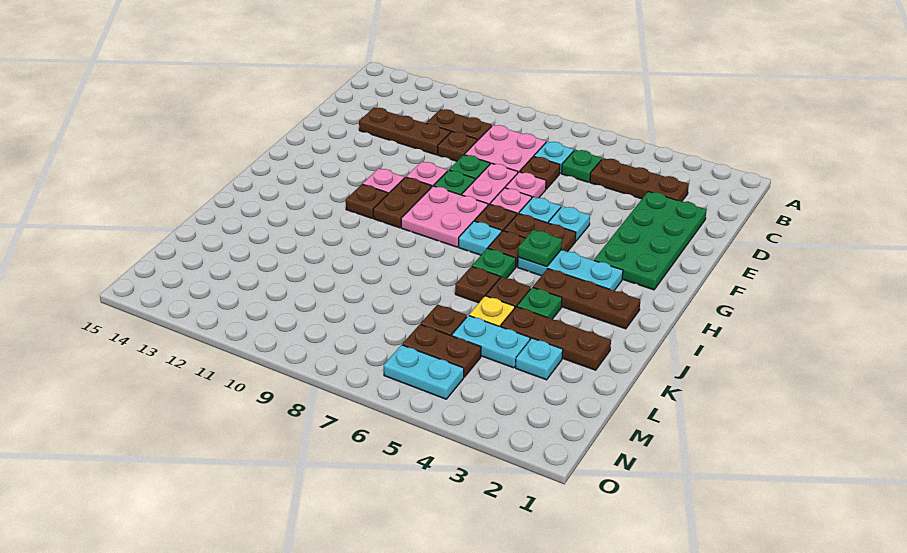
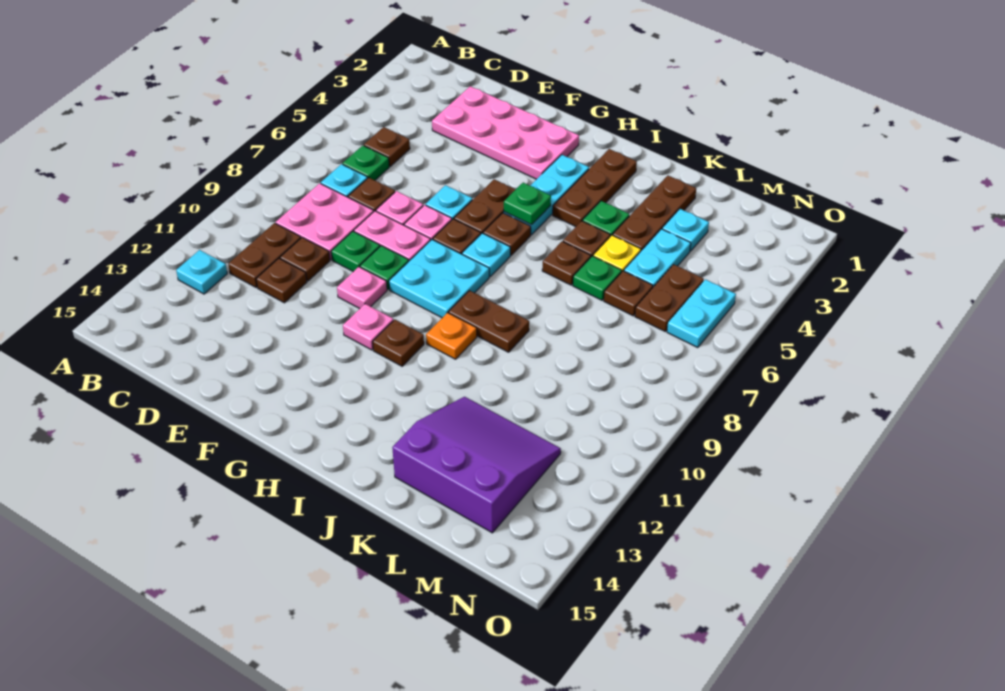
brown 1x3 plate [590,158,689,202] -> brown 1x1 plate [364,127,410,166]
green 2x4 plate [594,192,707,290] -> pink 2x4 plate [432,86,579,179]
brown 1x3 plate [359,108,451,155] -> brown 1x1 plate [256,258,307,303]
cyan 1x1 plate [548,206,590,241] -> cyan 1x1 plate moved to [176,250,227,294]
pink 2x2 plate [401,186,488,247] -> cyan 2x2 plate [389,240,489,318]
brown 1x2 plate [373,177,432,228] -> brown 1x2 plate moved to [449,291,529,352]
green 1x1 plate [472,248,516,278] -> green 1x1 plate moved to [573,256,622,300]
none -> orange 1x1 plate [426,313,477,359]
none -> purple 3x3 slope [392,397,561,533]

